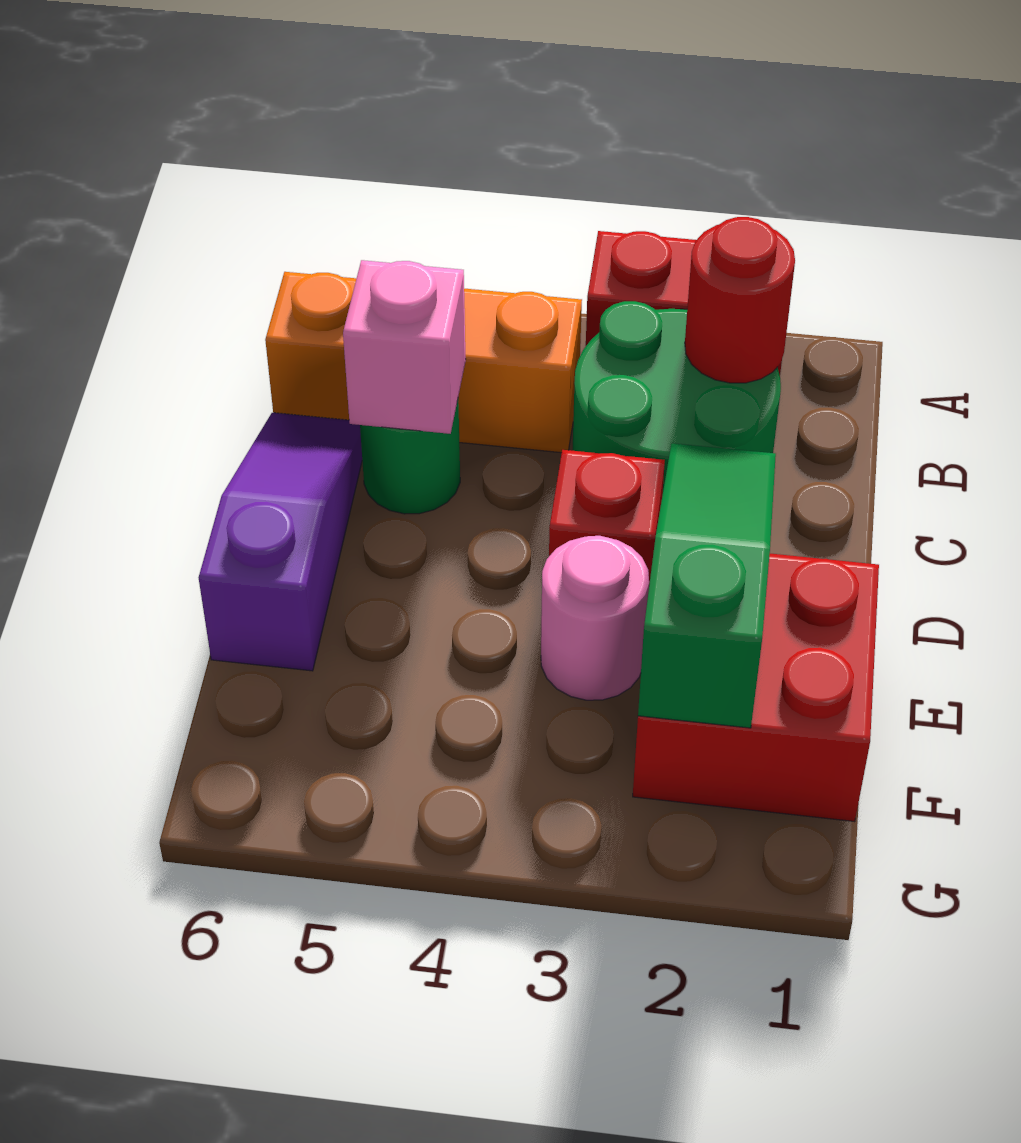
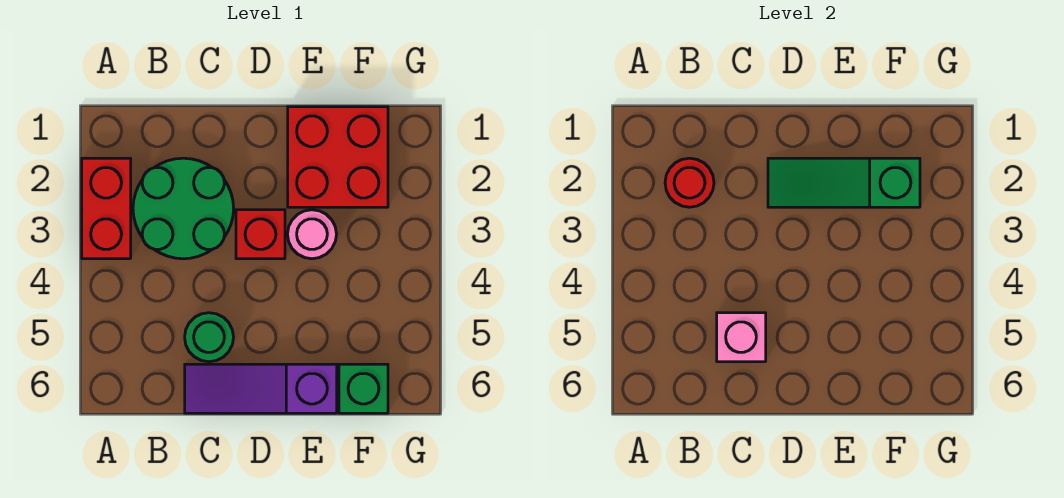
orange 1x3 brick [265,272,582,453] -> none
none -> green 1x1 brick [339,364,388,413]

